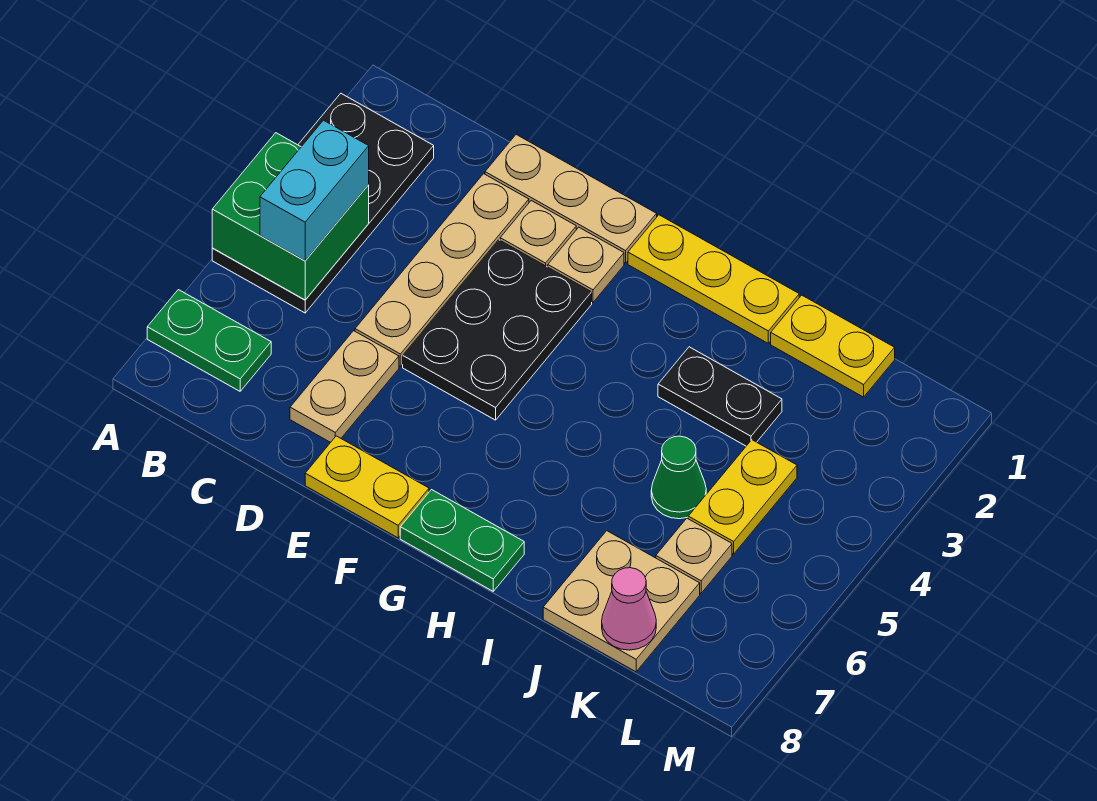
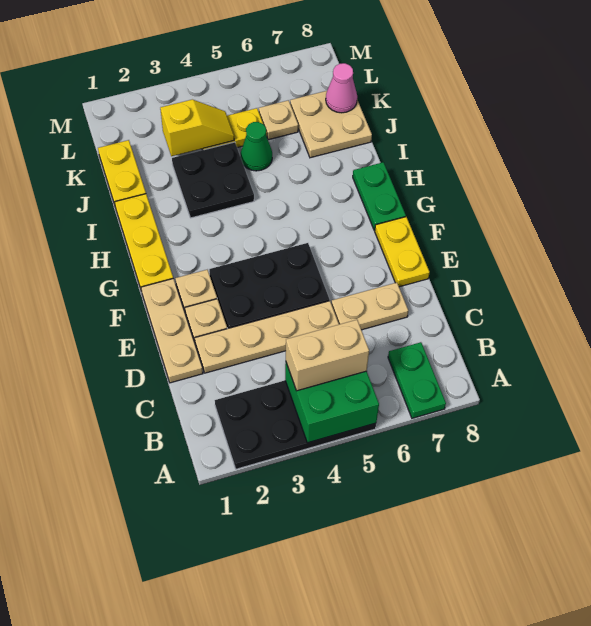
cyan 1x2 brick [260,120,369,261] -> tan 1x2 brick [286,320,369,391]
black 1x2 plate [658,347,782,446] -> black 2x2 plate [172,142,254,218]
none -> yellow 1x2 slope [160,100,234,156]

